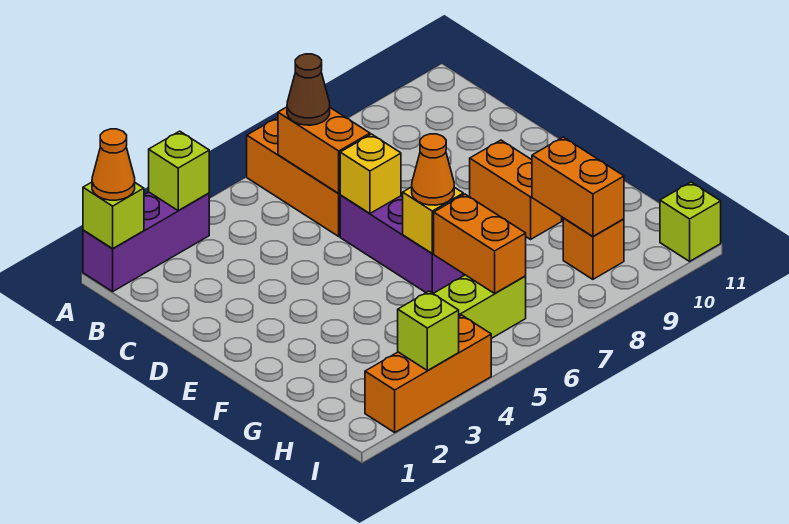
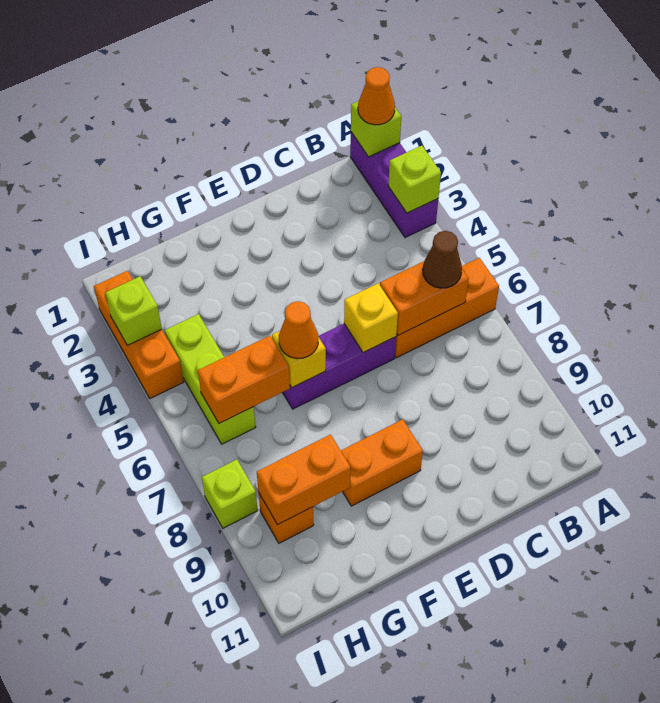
lime 1x1 brick [660,182,721,261] -> lime 1x1 brick moved to [202,460,258,528]

